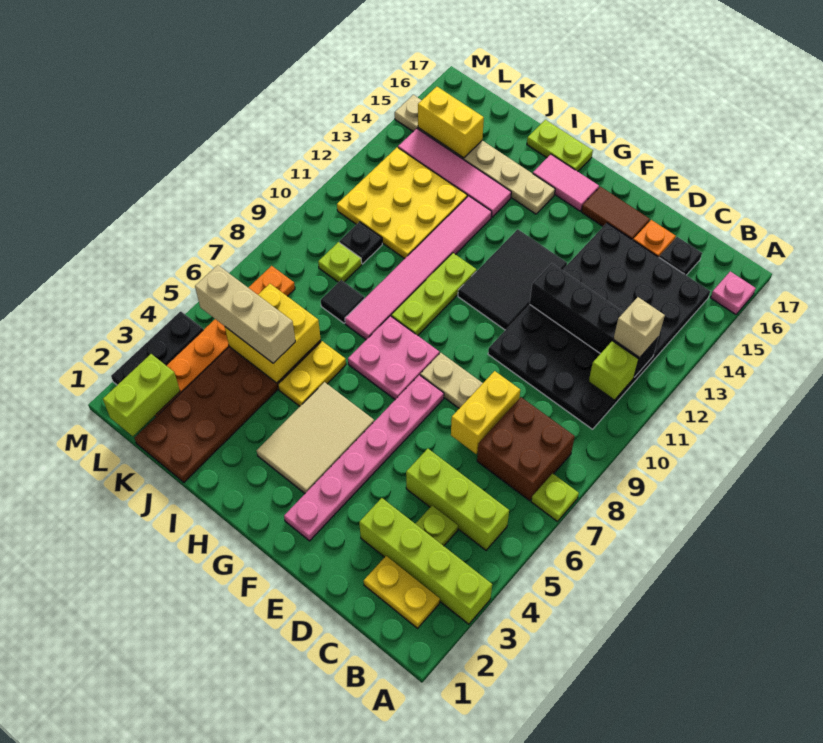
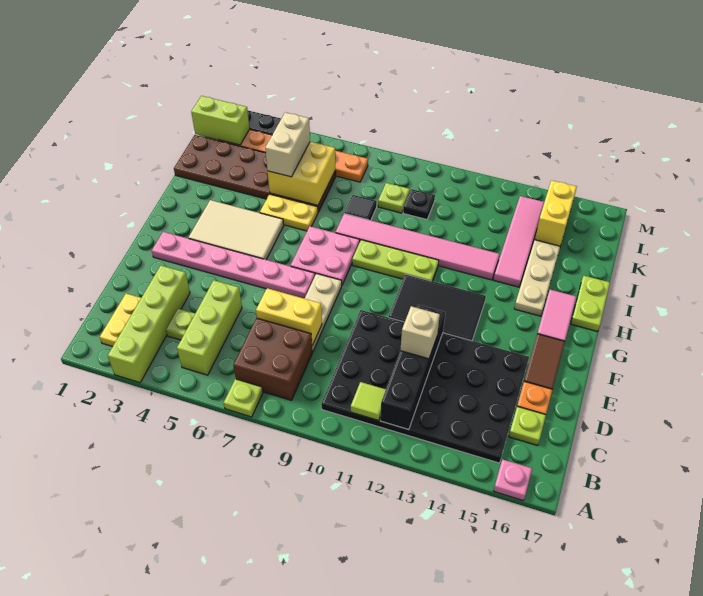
lime 1x1 brick [589,341,639,400] -> lime 1x1 tile [351,382,386,421]
tan 1x1 brick [613,297,665,358] -> tan 1x1 brick moved to [400,306,440,359]
black 1x1 plate [659,237,702,275] -> lime 1x1 plate [509,407,546,445]
tan 1x3 brick [195,265,295,363] -> tan 1x2 brick [265,112,310,177]
yellow 3x3 plate [337,147,467,259] -> none

